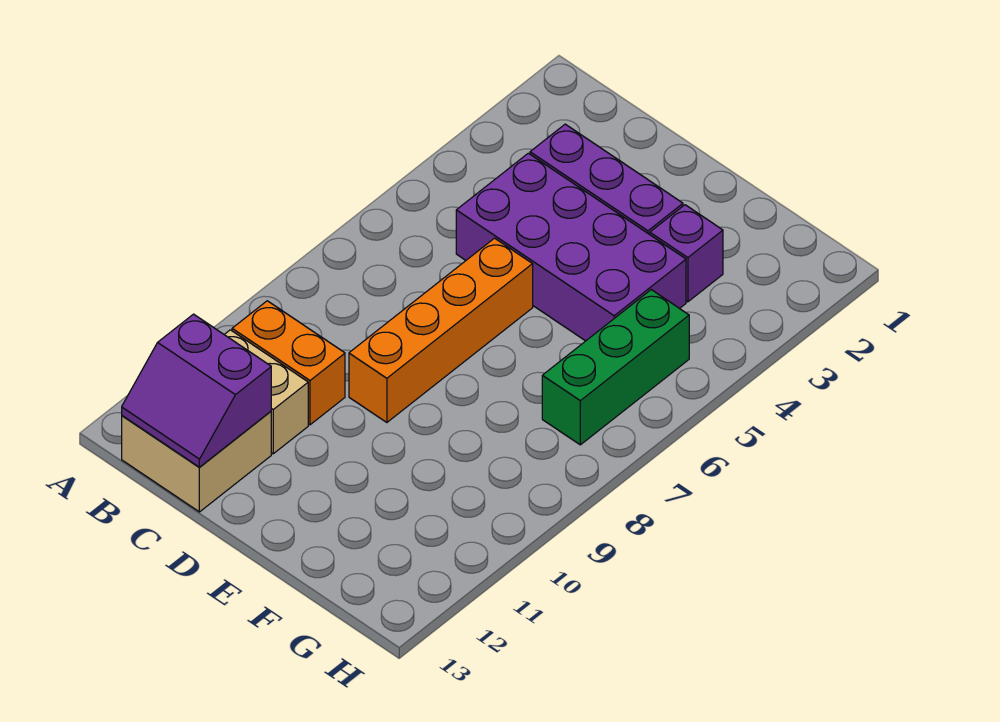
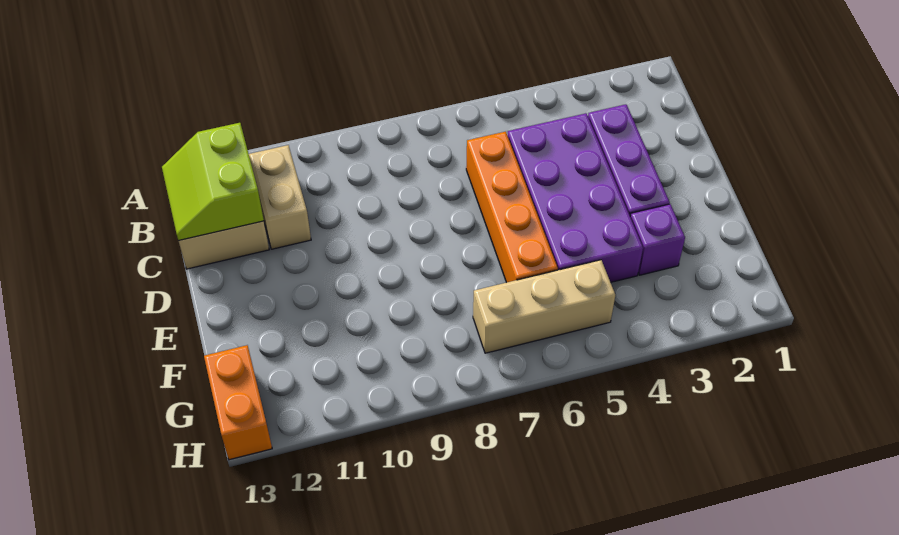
orange 1x2 brick [232,301,345,425] -> orange 1x2 brick moved to [204,345,272,460]
purple 2x2 slope [122,314,271,467] -> lime 2x2 slope [162,123,264,241]
orange 1x4 brick [349,238,533,422] -> orange 1x4 brick turned to [466,132,558,282]
green 1x3 brick [542,290,689,445] -> tan 1x3 brick [473,260,615,353]

